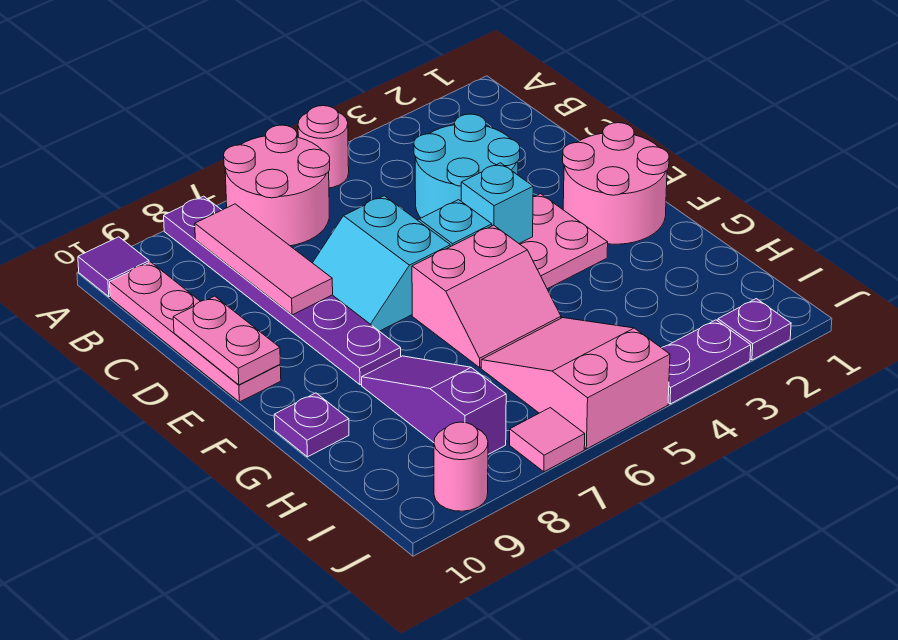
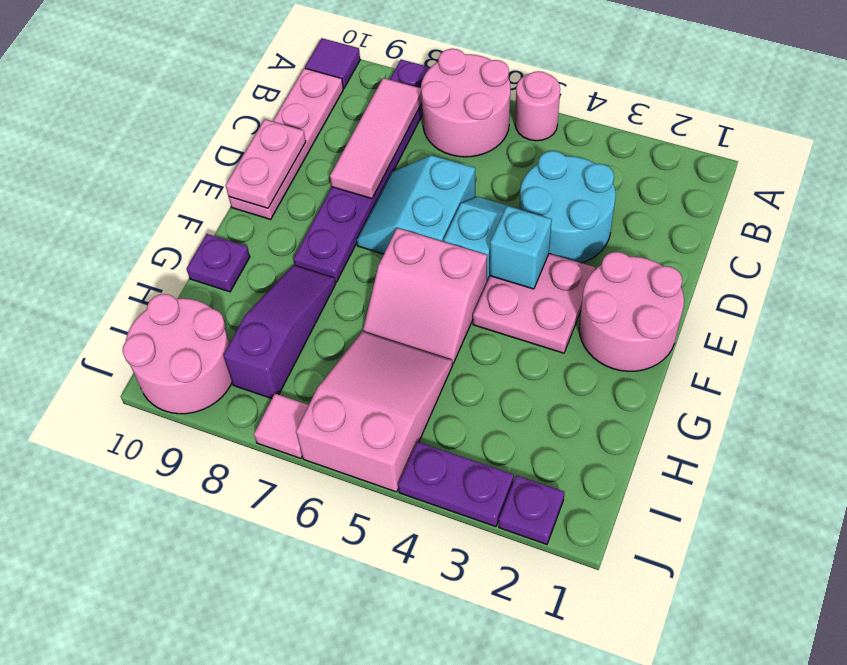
pink 1x1 round brick [434,422,488,511] -> pink 2x2 round brick [122,294,232,414]

